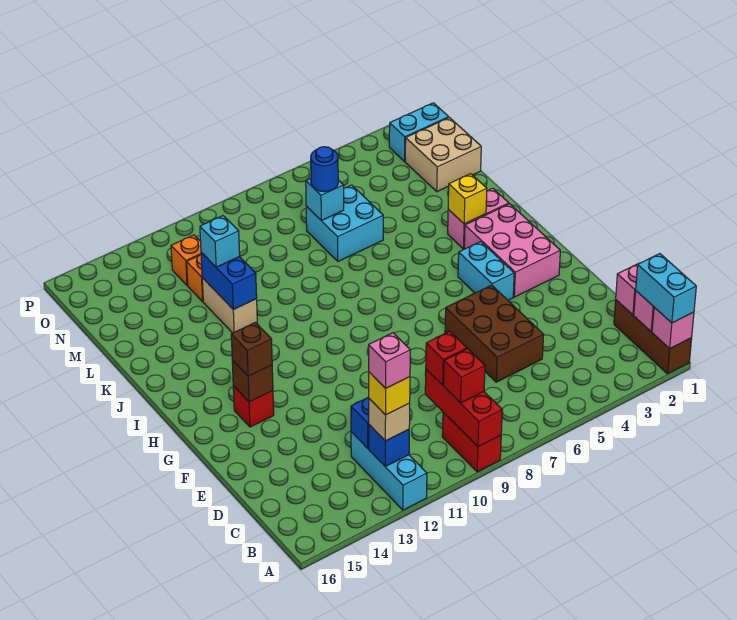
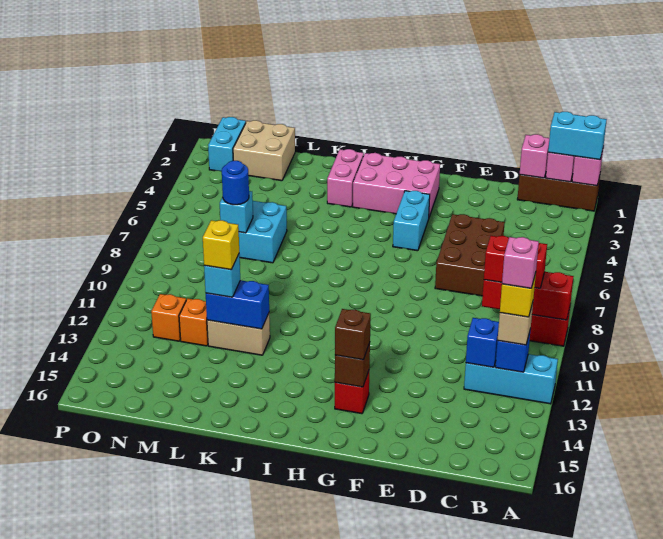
brown 2x3 brick [445,285,544,382] -> brown 2x3 brick turned to [435,214,505,296]
cyan 1x2 brick [458,242,514,300] -> cyan 1x2 brick turned to [393,191,430,251]
yellow 1x1 brick [448,174,487,224] -> yellow 1x1 brick moved to [203,220,239,270]

